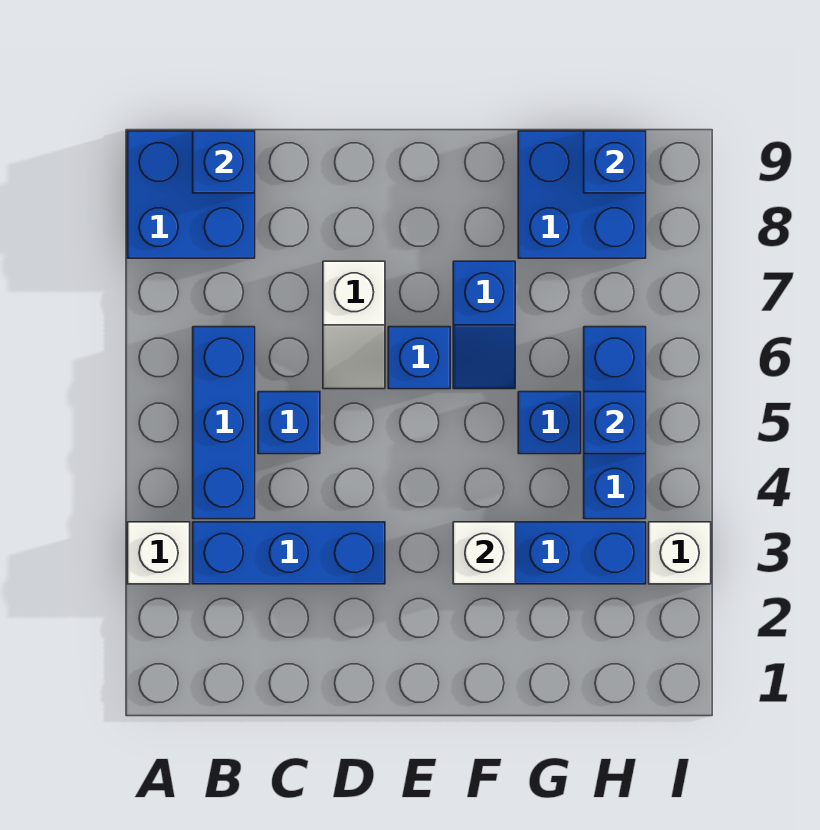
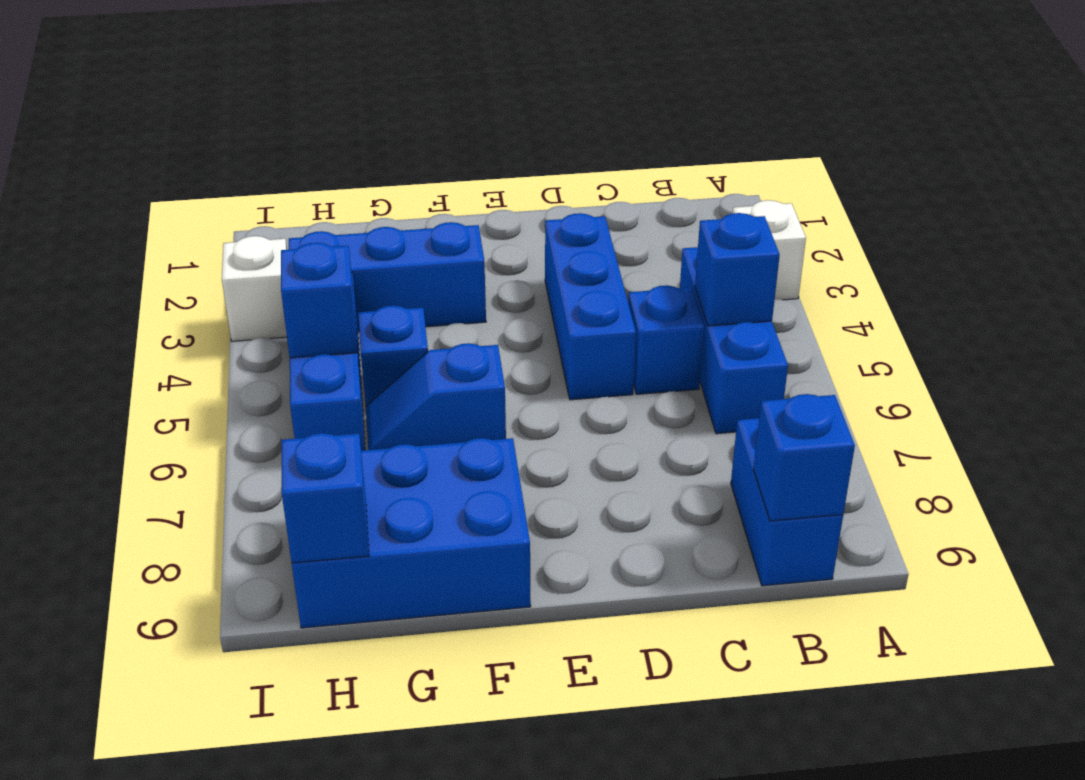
blue 2x2 brick [128,131,255,258] -> blue 1x2 brick [731,418,843,586]
blue 1x3 brick [193,522,385,584] -> blue 1x3 brick turned to [545,213,636,400]
white 1x2 slope [323,261,385,389] -> none
blue 1x1 brick [388,327,450,389] -> blue 1x1 brick moved to [695,213,780,326]
white 1x1 brick [453,522,515,584] -> none
blue 1x2 slope [453,261,515,389] -> blue 1x2 slope turned to [366,343,506,450]
blue 2x2 brick [518,131,646,258] -> blue 2x3 brick [292,438,531,628]

